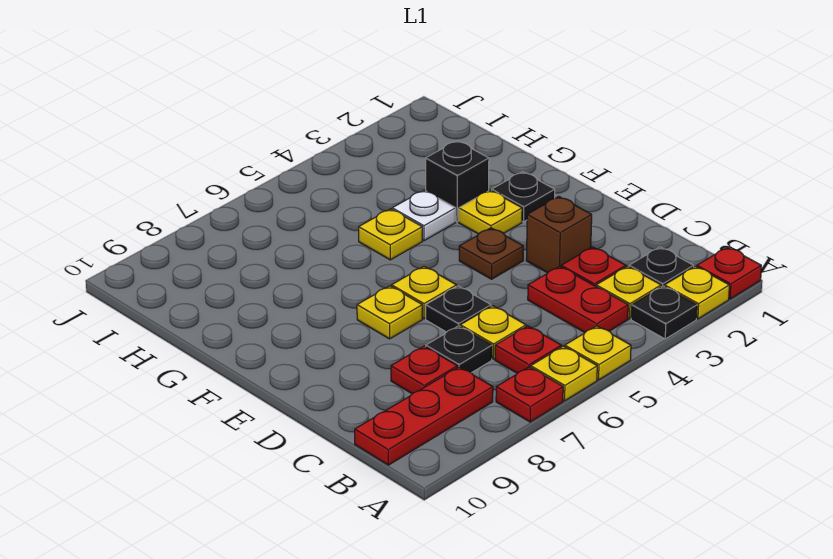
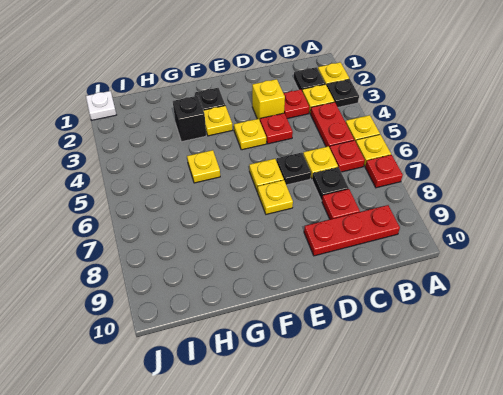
red 1x1 plate [697,247,761,299] -> red 1x1 plate moved to [260,113,293,144]
red 1x2 plate [528,266,628,332] -> red 1x2 plate turned to [310,102,354,148]
red 1x3 plate [355,367,493,465] -> red 1x3 plate turned to [304,205,400,256]
brown 1x1 brick [526,196,592,273] -> yellow 1x1 brick [252,79,285,120]
brown 1x1 plate [459,228,523,279] -> yellow 1x1 plate [234,119,266,150]
white 1x1 plate [392,190,456,241] -> white 1x1 plate moved to [86,91,116,120]

